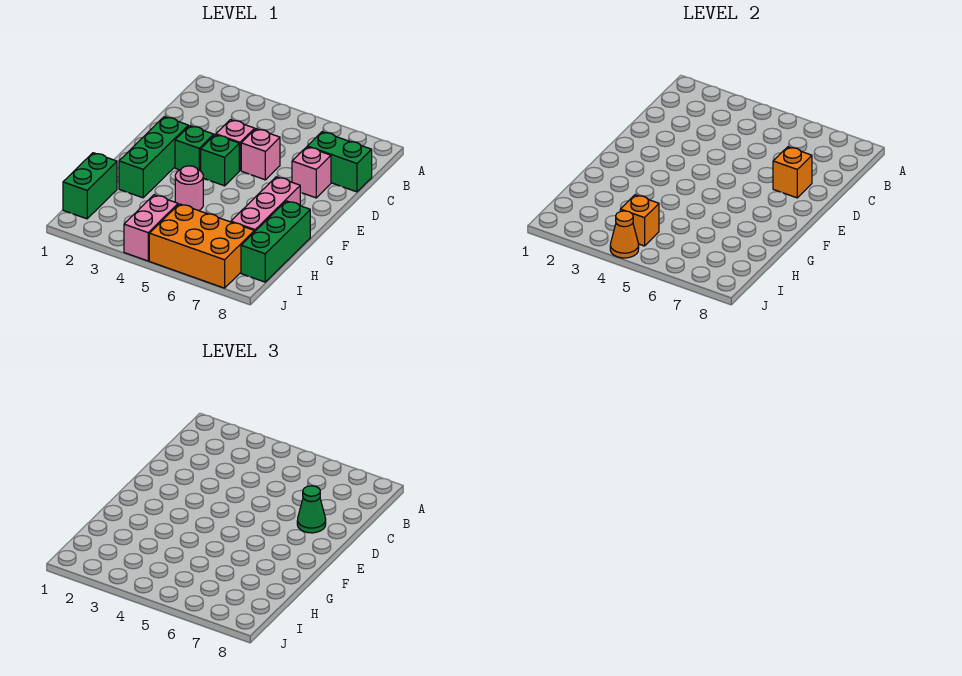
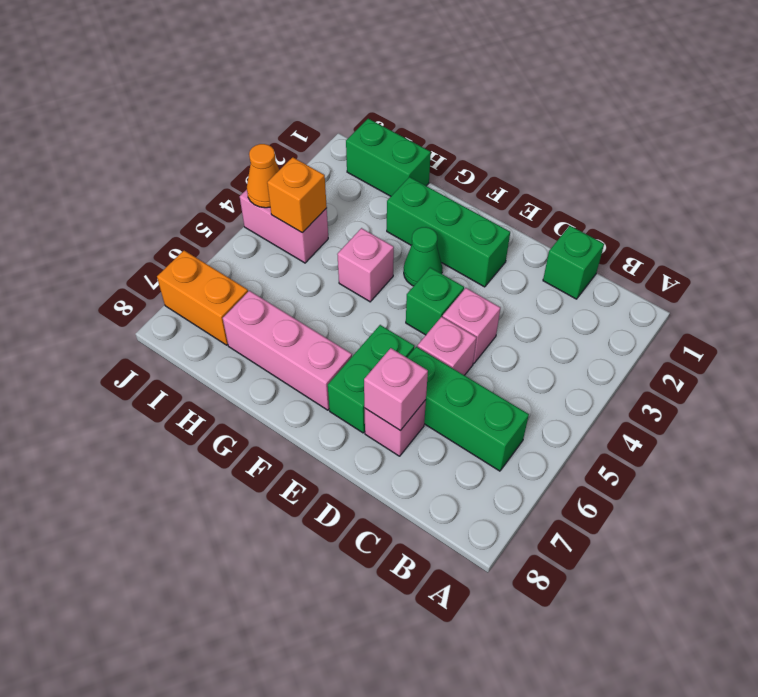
green 1x2 brick [307,132,372,192] -> green 1x2 brick moved to [328,325,414,433]
orange 1x1 brick [773,147,812,198] -> pink 1x1 brick [364,348,428,431]
green 1x1 cone [297,486,326,533] -> green 1x1 cone moved to [404,227,443,286]
green 1x1 brick [175,126,214,171] -> green 1x1 brick moved to [543,226,604,299]
pink 1x1 round brick [175,166,203,211] -> pink 1x1 brick [337,228,394,302]
green 1x3 brick [241,201,310,282] -> green 1x3 brick moved to [407,347,529,471]
orange 2x3 brick [149,204,254,288] -> orange 1x2 brick [157,250,248,345]

